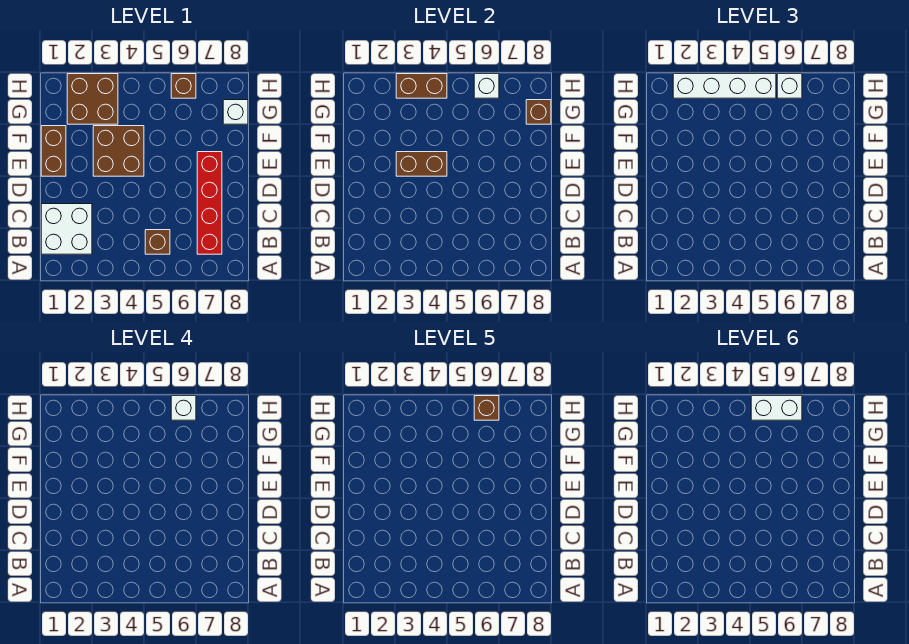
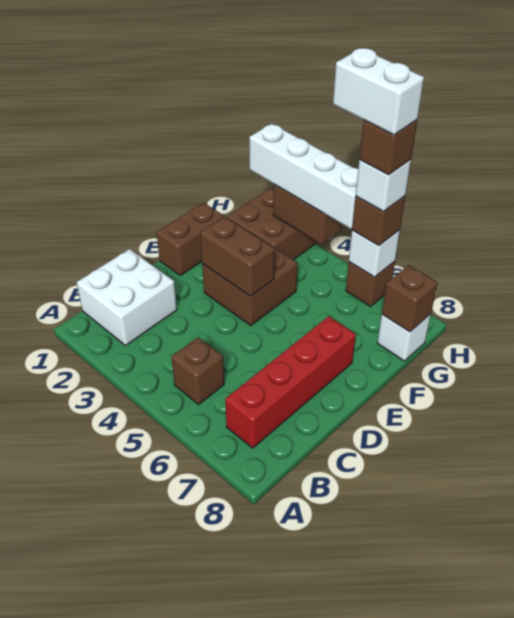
white 1x1 brick [777,74,802,98] -> brown 1x1 brick [352,196,405,246]

